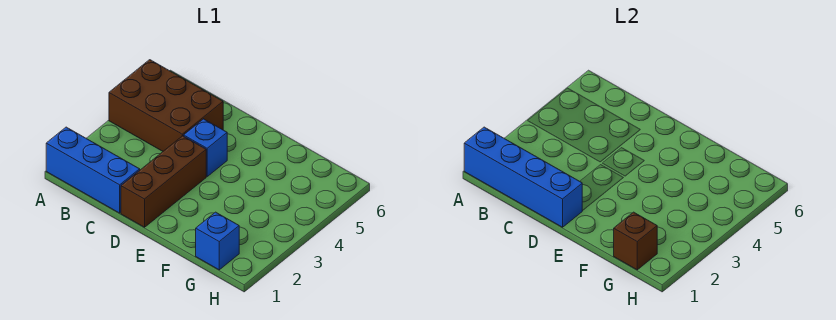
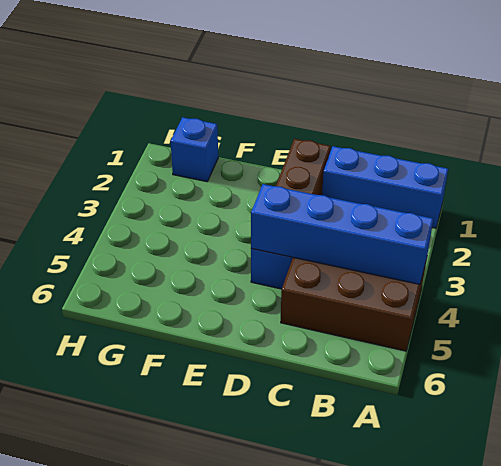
blue 1x4 brick [464,127,582,227] -> blue 1x4 brick moved to [251,184,433,284]
brown 1x1 brick [614,212,657,270] -> none

